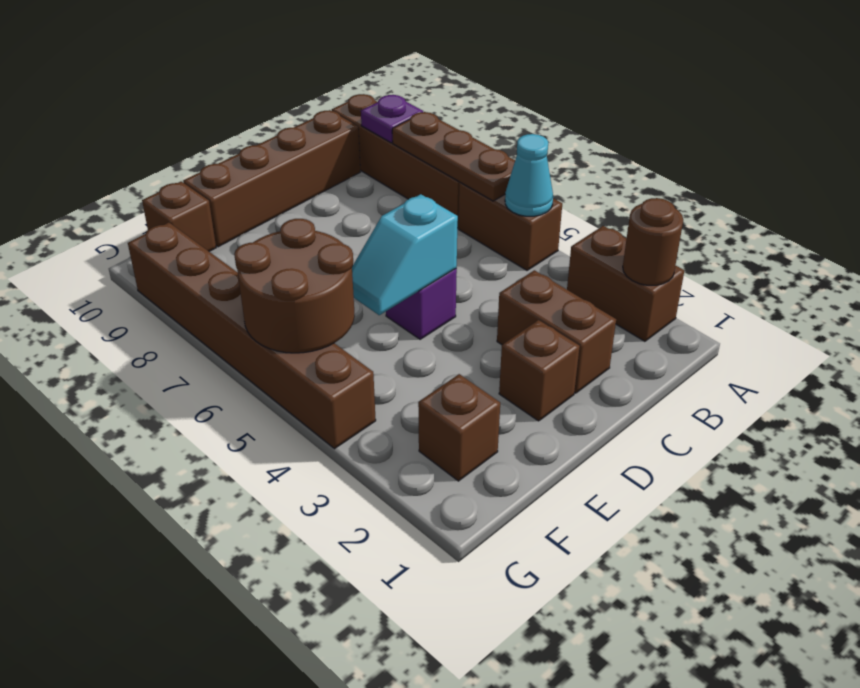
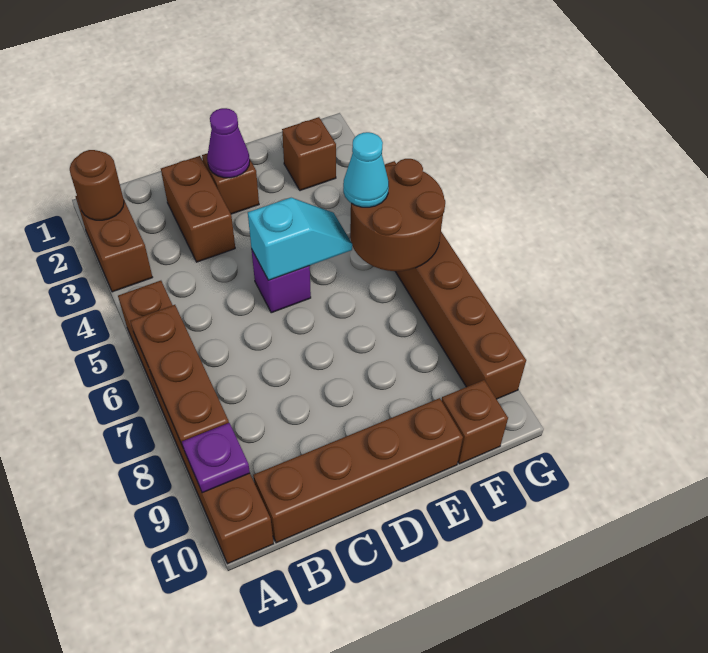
cyan 1x1 cone [505,134,553,216] -> cyan 1x1 cone moved to [343,132,389,207]
none -> purple 1x1 cone [207,108,250,178]

